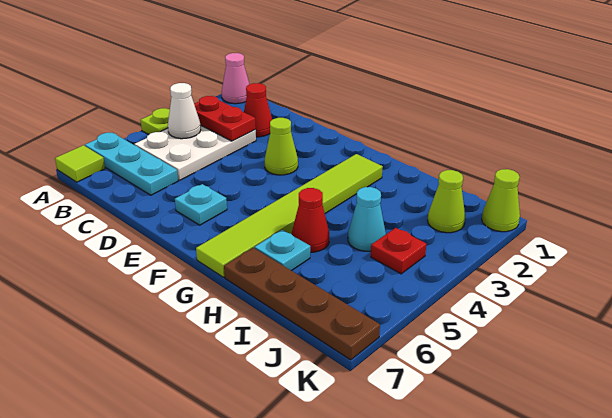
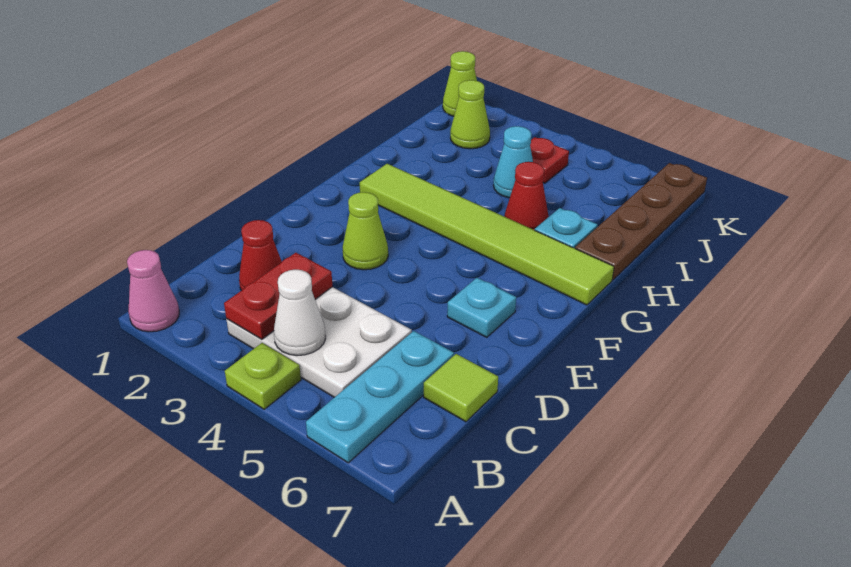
lime 1x1 tile [55,145,105,182] -> lime 1x1 tile moved to [424,354,498,422]

